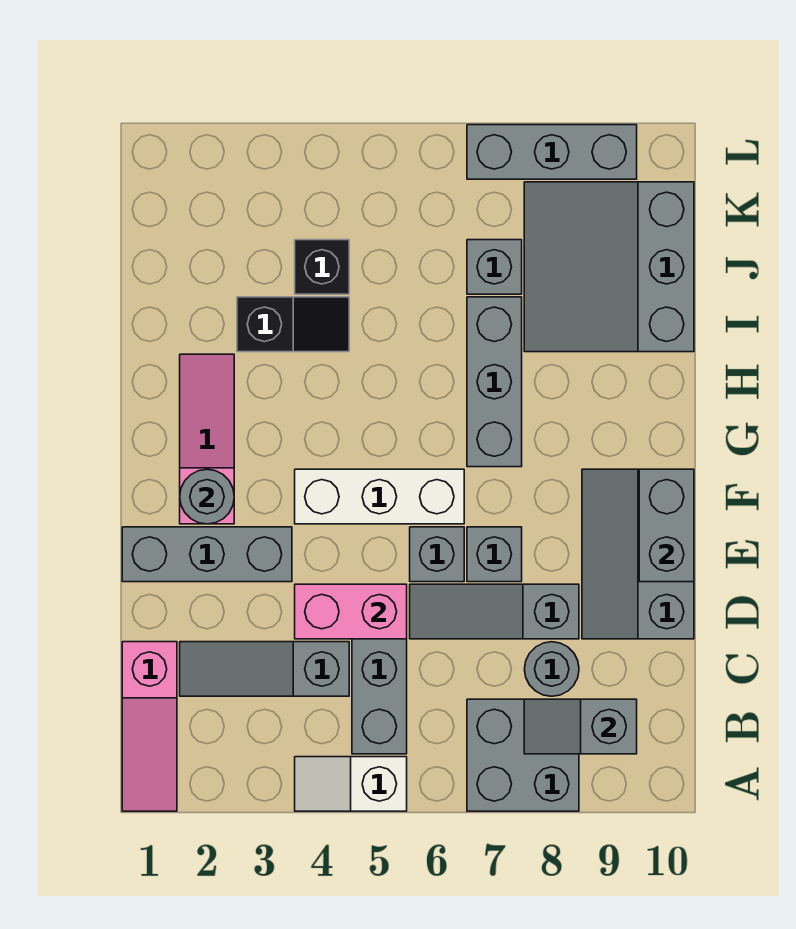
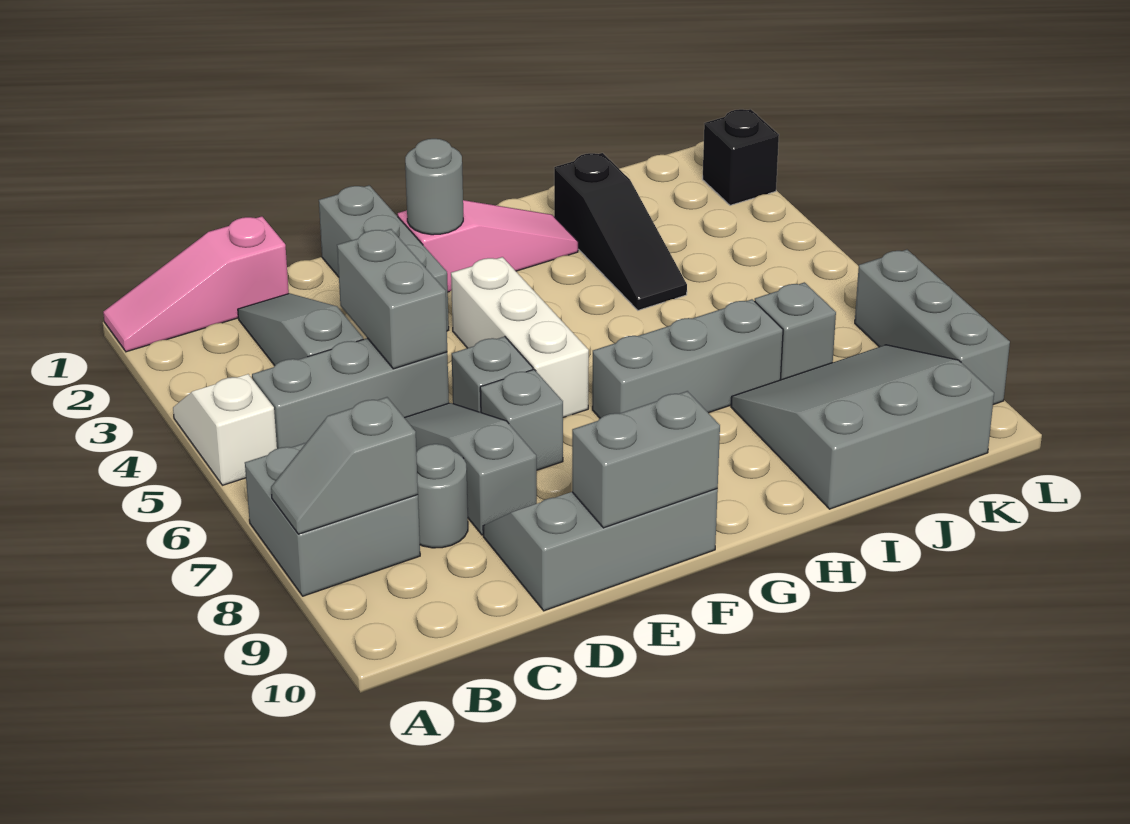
grey 1x2 slope [524,699,637,754] -> grey 1x2 slope turned to [271,397,418,534]
pink 1x2 brick [295,584,407,639] -> grey 1x2 brick [337,229,447,369]
black 1x2 slope [237,297,349,352] -> black 1x3 slope [554,153,687,310]
black 1x1 brick [295,240,349,294] -> black 1x1 brick moved to [703,109,779,205]

